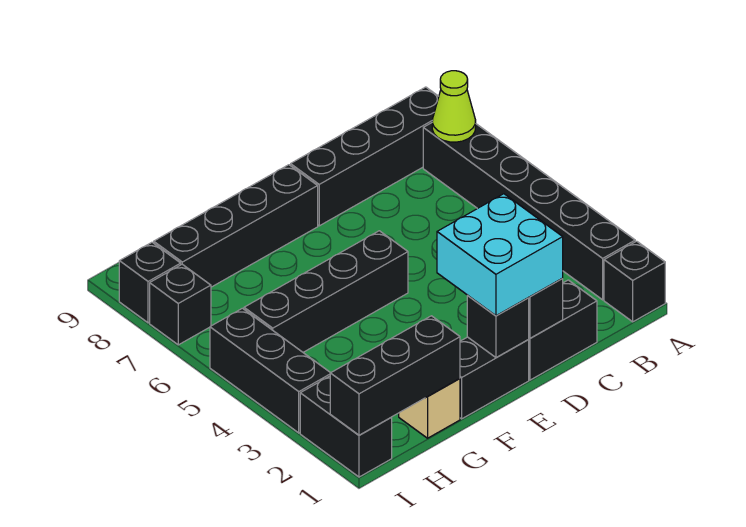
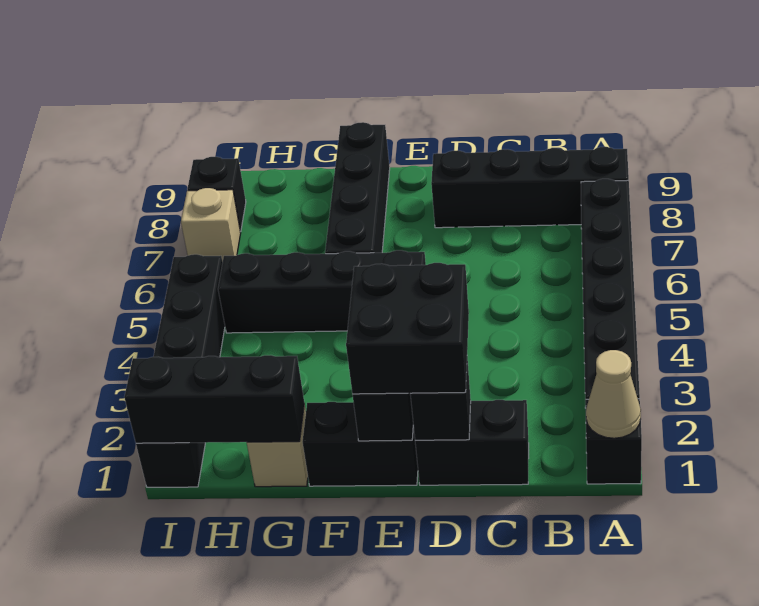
none -> tan 1x1 cone [586,350,641,438]
lime 1x1 cone [432,71,476,142] -> none
cyan 2x2 brick [437,194,563,316] -> black 2x2 brick [346,263,469,394]
black 1x4 brick [154,165,318,287] -> black 1x4 brick turned to [325,122,390,254]
black 1x1 brick [150,264,211,345] -> tan 1x1 brick [181,188,241,261]

